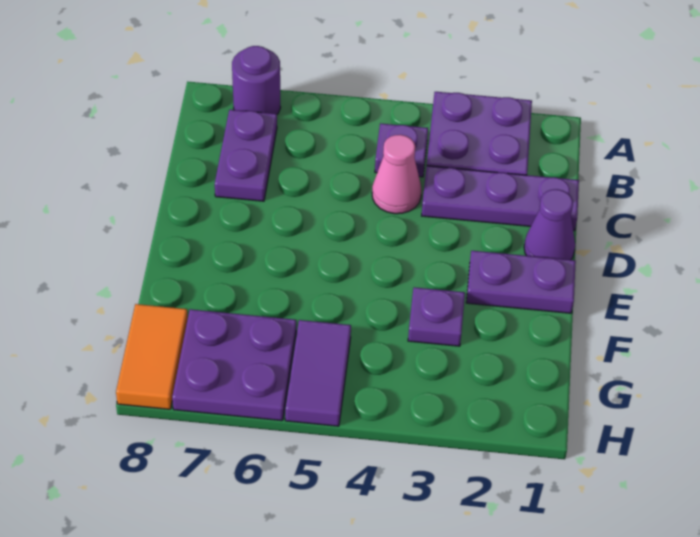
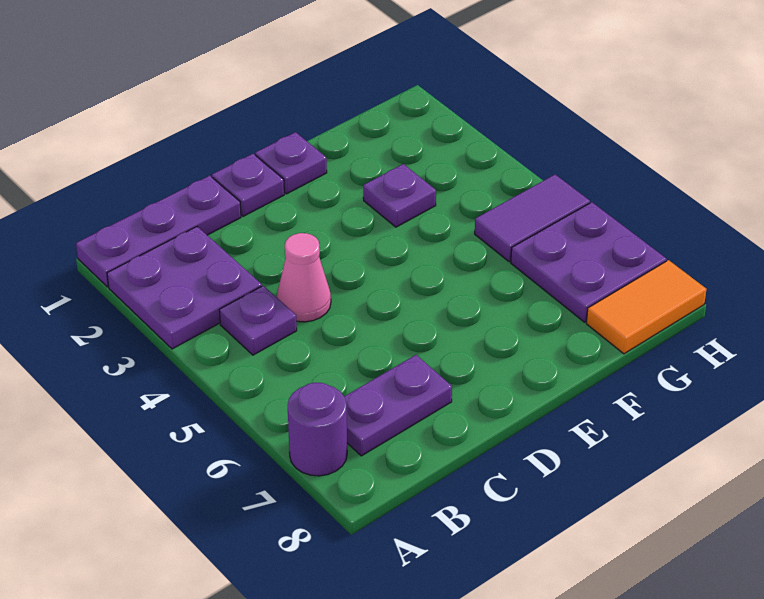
purple 1x3 plate [422,166,579,231] -> purple 1x3 plate turned to [76,175,241,287]
purple 1x1 cone [524,189,575,260] -> purple 1x1 plate [212,154,284,216]
purple 1x2 plate [466,251,576,313] -> purple 1x1 plate [255,132,327,194]

